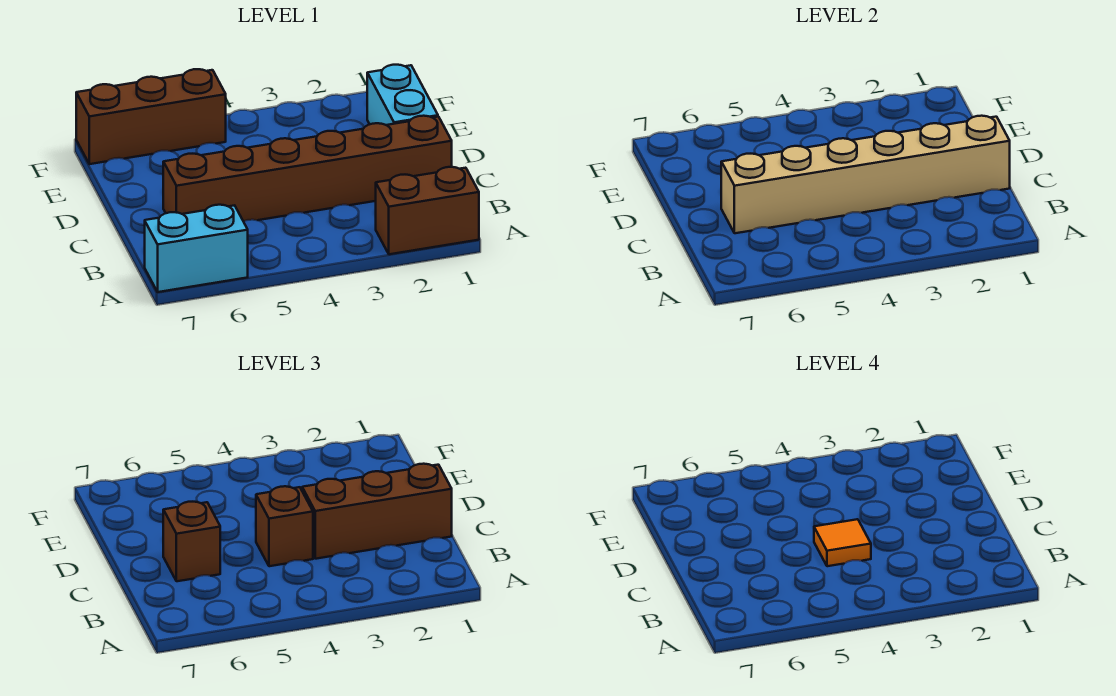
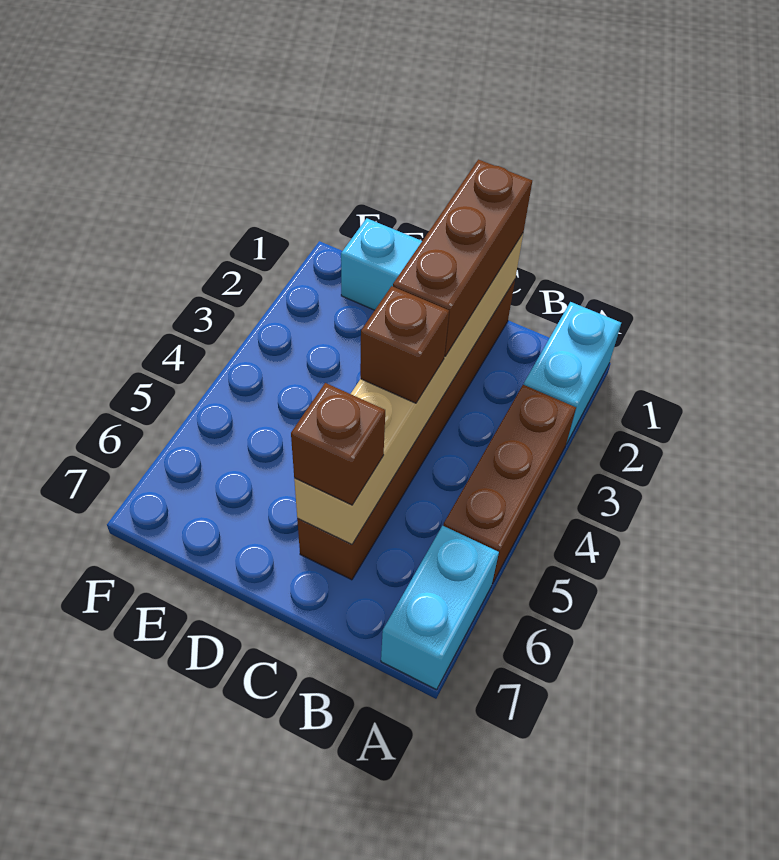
brown 1x2 brick [376,167,479,254] -> cyan 1x2 brick [524,302,621,444]
orange 1x1 tile [814,519,871,566] -> none
brown 1x3 brick [76,69,226,164] -> brown 1x3 brick moved to [443,385,576,584]

